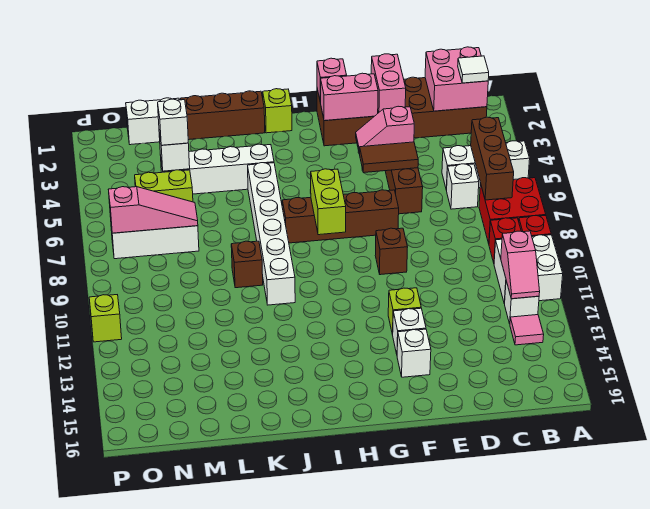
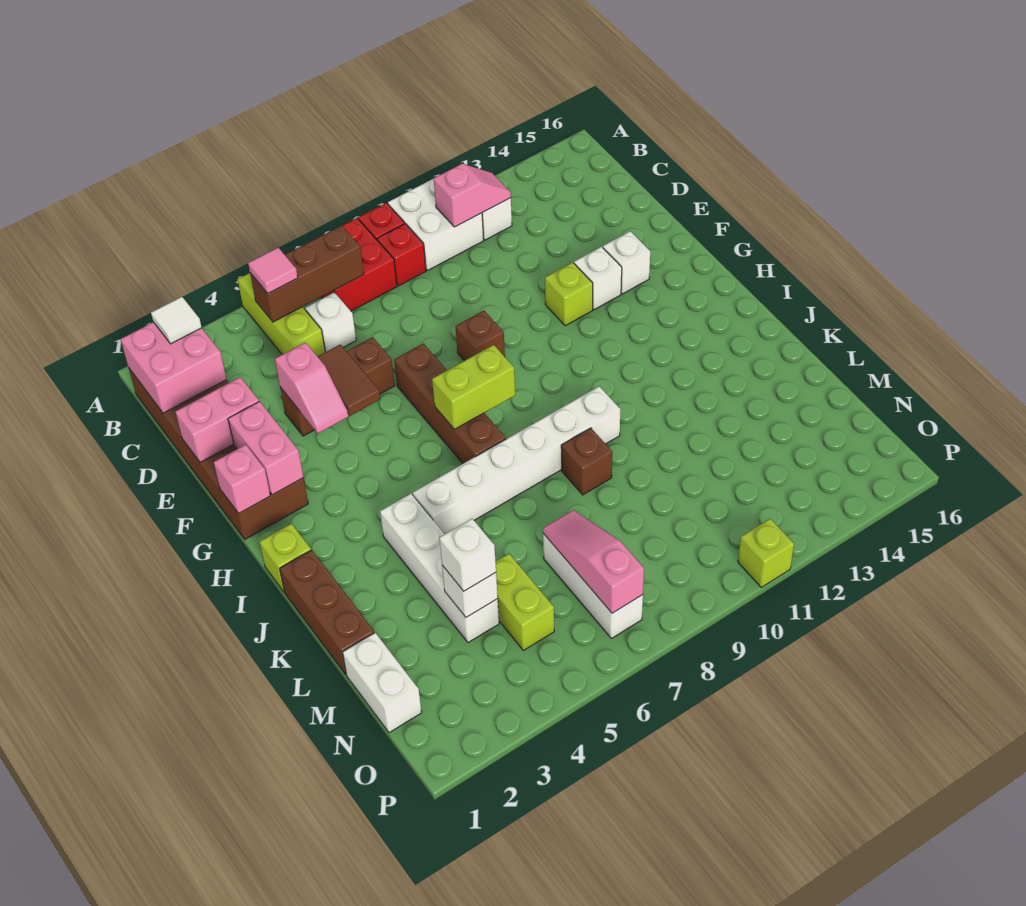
white 1x3 brick [442,141,530,190] -> lime 1x3 brick [238,273,325,356]
pink 1x1 tile [510,315,544,345] -> pink 1x1 tile moved to [248,248,298,293]

